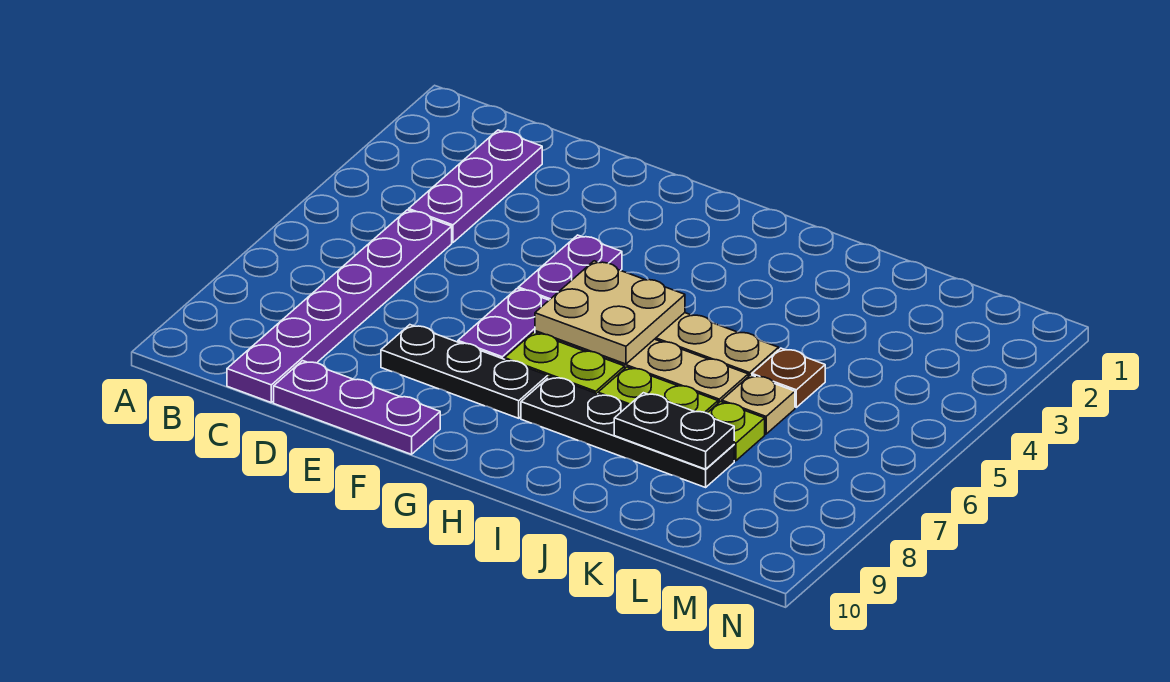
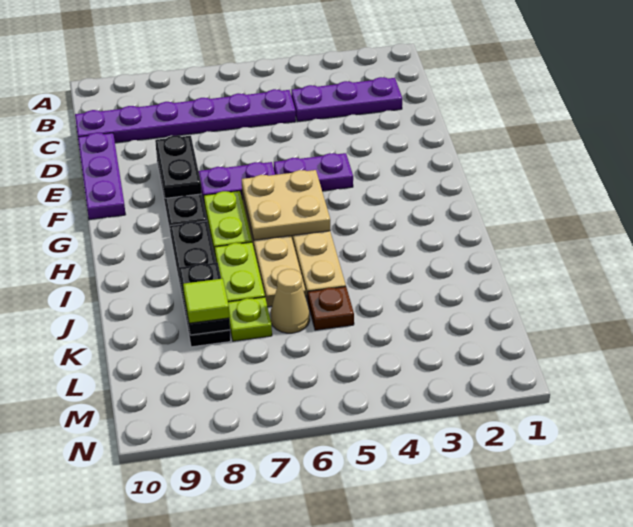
none -> black 1x2 plate [155,136,202,198]
tan 1x1 plate [722,375,795,434] -> tan 1x1 cone [270,269,310,333]
none -> lime 1x1 tile [183,279,229,323]

